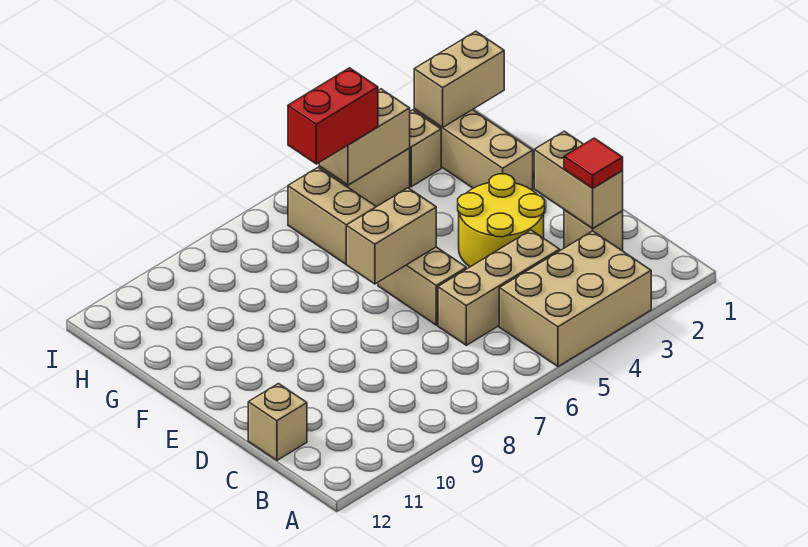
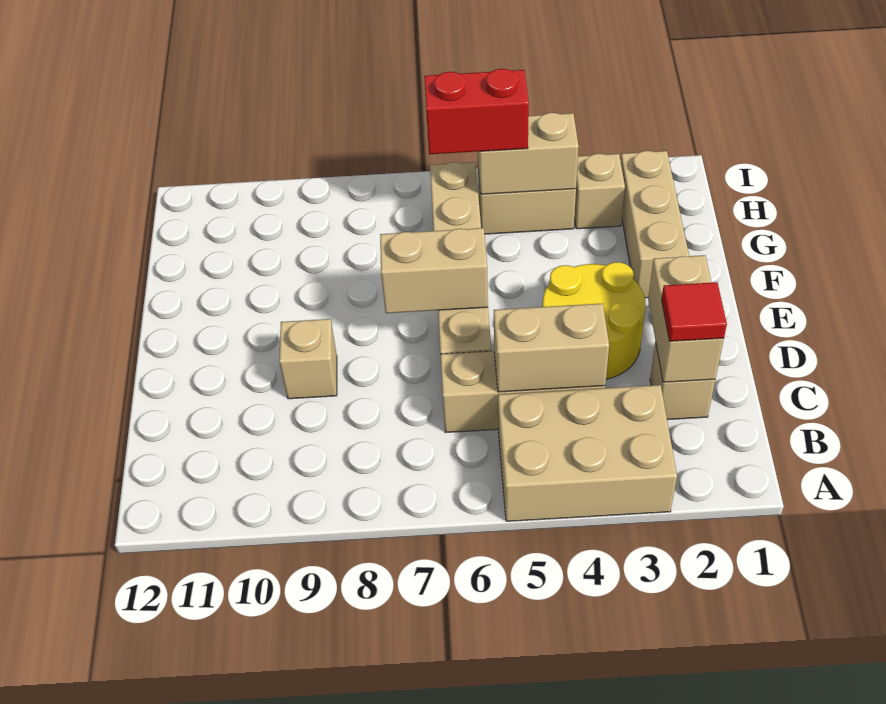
tan 1x1 brick [248,384,307,460] -> tan 1x1 brick moved to [279,319,337,399]
tan 1x2 brick [414,31,504,128] -> tan 1x2 brick moved to [494,303,609,392]

